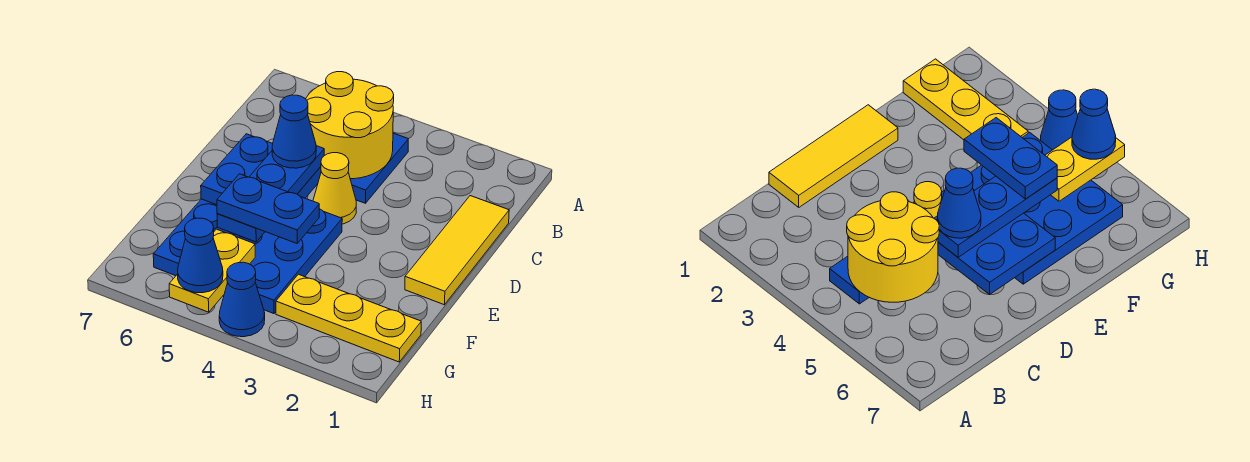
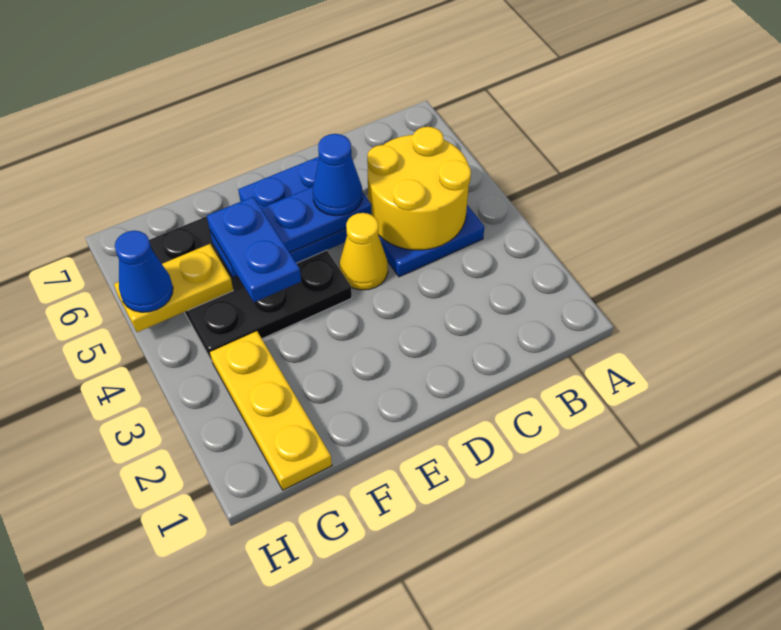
yellow 1x3 tile [405,196,509,305] -> none
blue 3x3 plate [153,199,342,314] -> black 3x3 plate [149,216,352,361]
blue 1x1 cone [219,262,265,337] -> none

